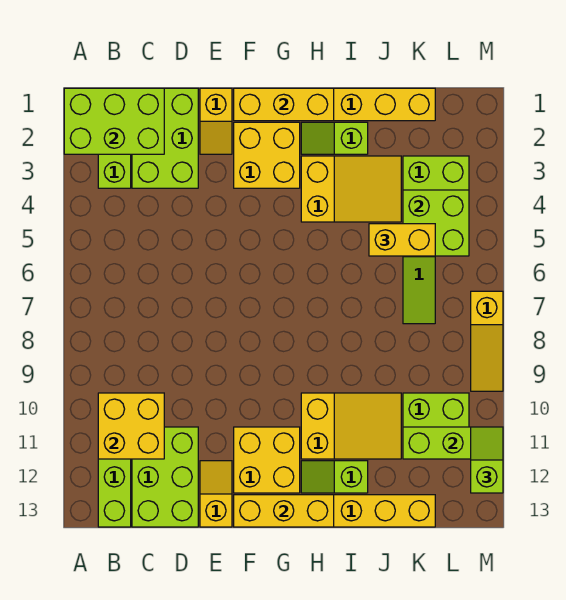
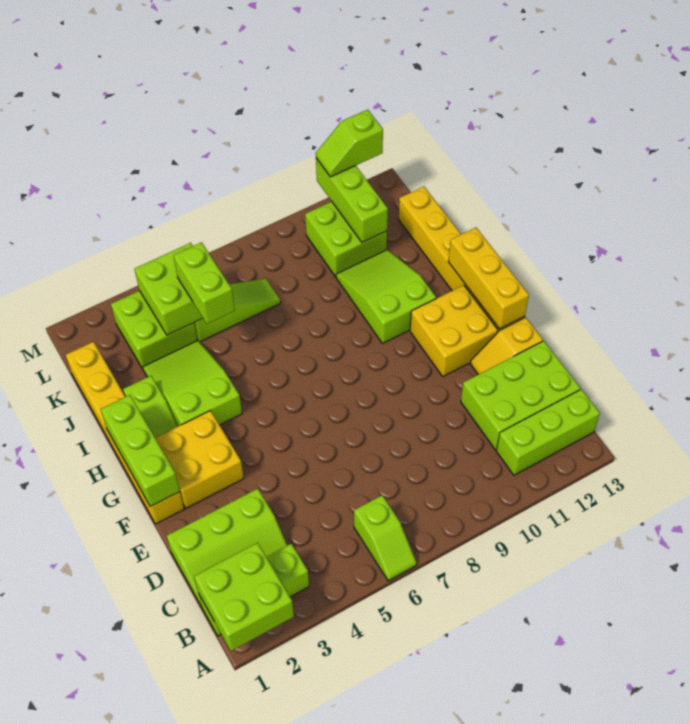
lime 2x3 brick [64,88,164,154] -> lime 2x2 brick [194,543,294,651]
yellow 2x2 brick [98,393,164,459] -> none
lime 2x3 brick [132,88,198,188] -> lime 2x3 slope [167,489,287,607]
yellow 1x2 slope [200,88,232,154] -> none
yellow 1x3 brick [234,88,334,121] -> lime 1x3 brick [101,395,180,506]
yellow 2x3 slope [301,156,401,222] -> lime 2x3 slope [143,341,242,426]
yellow 2x3 slope [301,393,401,459] -> lime 2x3 slope [336,250,436,344]
lime 1x2 slope [301,461,368,493] -> lime 1x2 slope moved to [354,495,417,581]
yellow 1x2 brick [369,224,435,256] -> lime 1x2 brick [174,242,235,324]
yellow 1x3 slope [471,291,503,391] -> none

